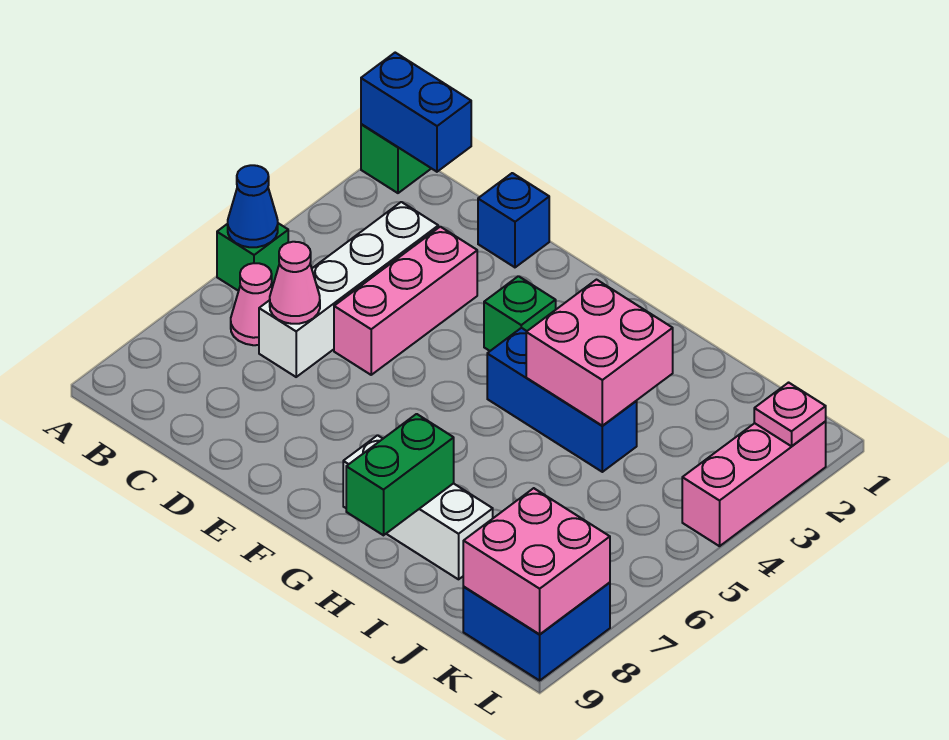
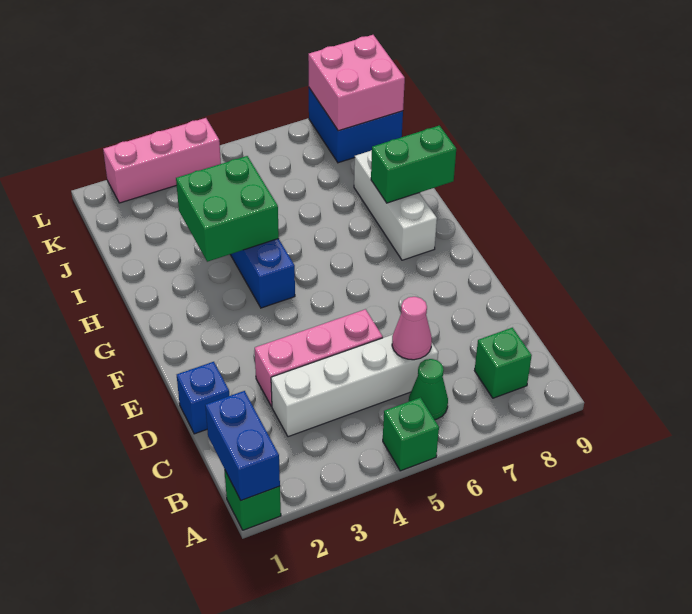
blue 1x1 cone [228,165,278,247] -> none
pink 1x1 cone [231,263,272,345] -> green 1x1 cone [409,359,448,420]
green 1x1 brick [484,276,556,351] -> green 1x1 brick moved to [475,328,532,398]
pink 2x2 brick [526,280,673,426] -> green 2x2 brick [176,156,279,262]
pink 1x1 plate [754,383,826,446] -> none

